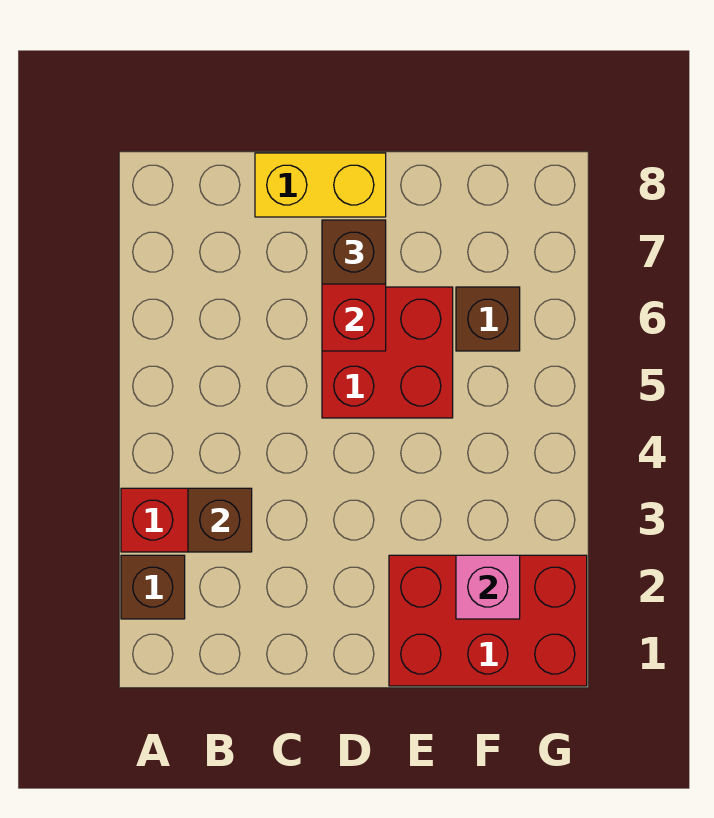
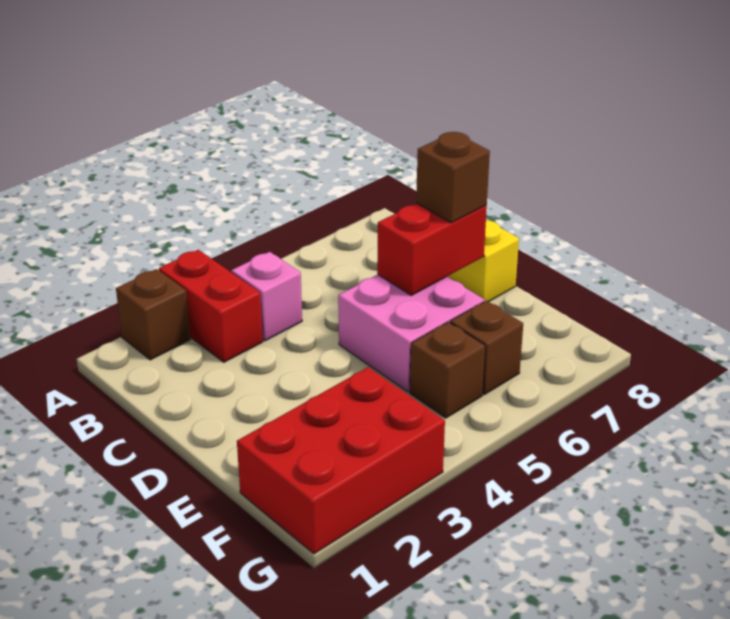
brown 1x1 brick [188,488,252,552] -> brown 1x1 brick moved to [410,322,485,418]
red 2x2 brick [322,287,453,418] -> pink 2x2 brick [338,275,485,392]
red 2x3 brick [389,555,587,686] -> red 2x3 brick turned to [237,367,445,554]
pink 1x1 brick [456,555,520,619] -> pink 1x1 brick moved to [231,252,302,341]

